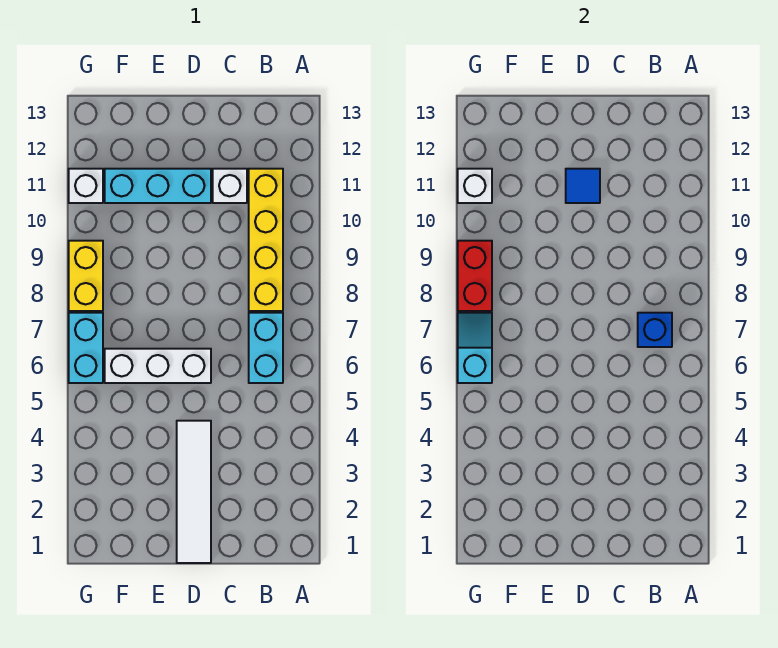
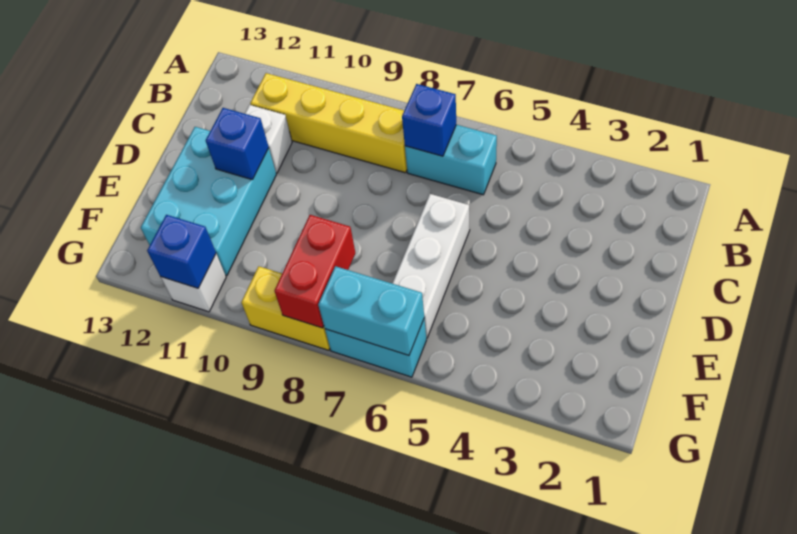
white 1x4 tile [177,421,211,563] -> none
cyan 1x3 brick [105,169,211,203] -> cyan 2x3 brick [141,127,276,276]
blue 1x1 tile [566,169,600,203] -> blue 1x1 brick [206,108,269,180]
cyan 1x2 slope [458,313,492,383] -> cyan 1x2 brick [318,266,424,355]
red 1x2 brick [458,241,492,311] -> red 1x2 brick turned to [274,215,355,328]
white 1x1 brick [458,169,492,203] -> blue 1x1 brick [147,215,216,288]

